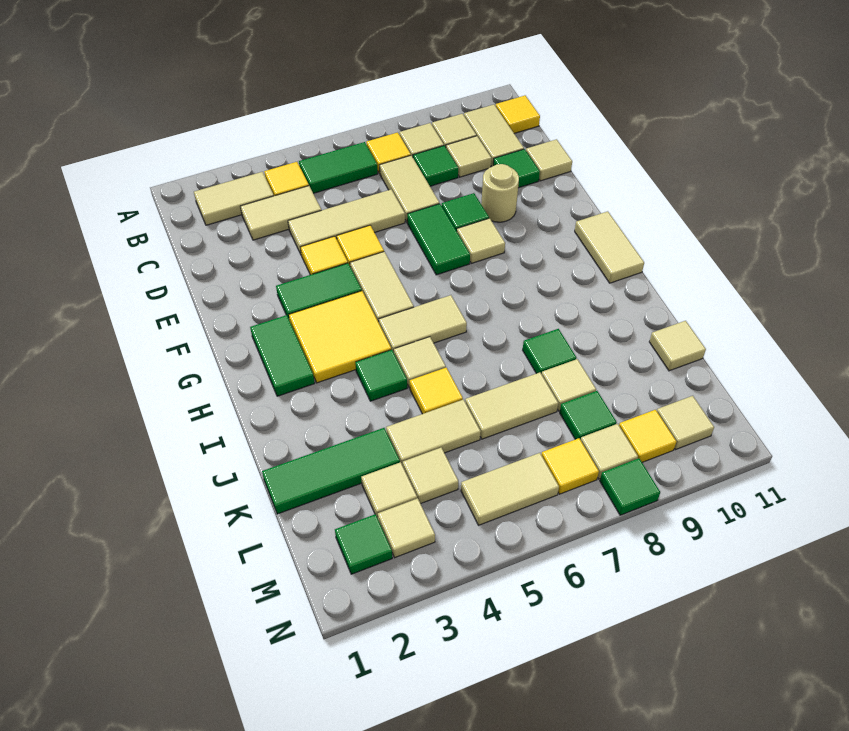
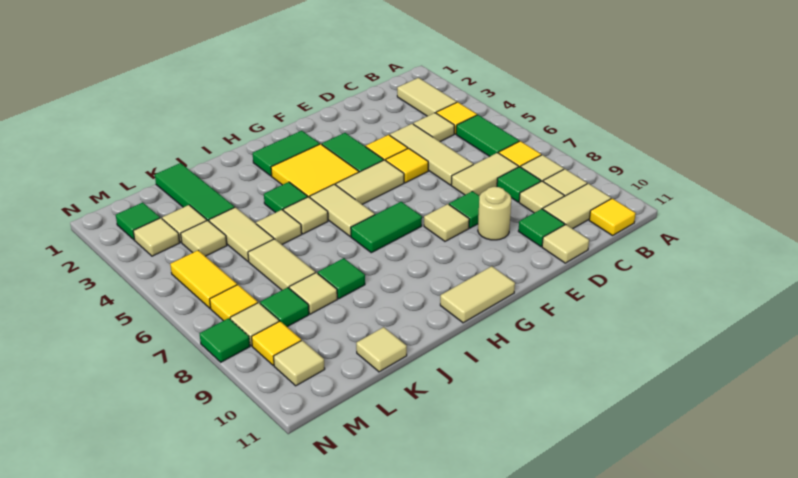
tan 1x2 tile [240,186,321,240] -> tan 1x1 tile [413,113,454,142]
green 1x2 tile [407,204,470,275] -> green 1x2 tile moved to [351,202,422,253]
yellow 1x1 tile [410,368,463,414] -> tan 1x1 tile [256,210,302,244]
tan 1x2 tile [461,453,559,525] -> yellow 1x2 tile [170,250,237,308]

